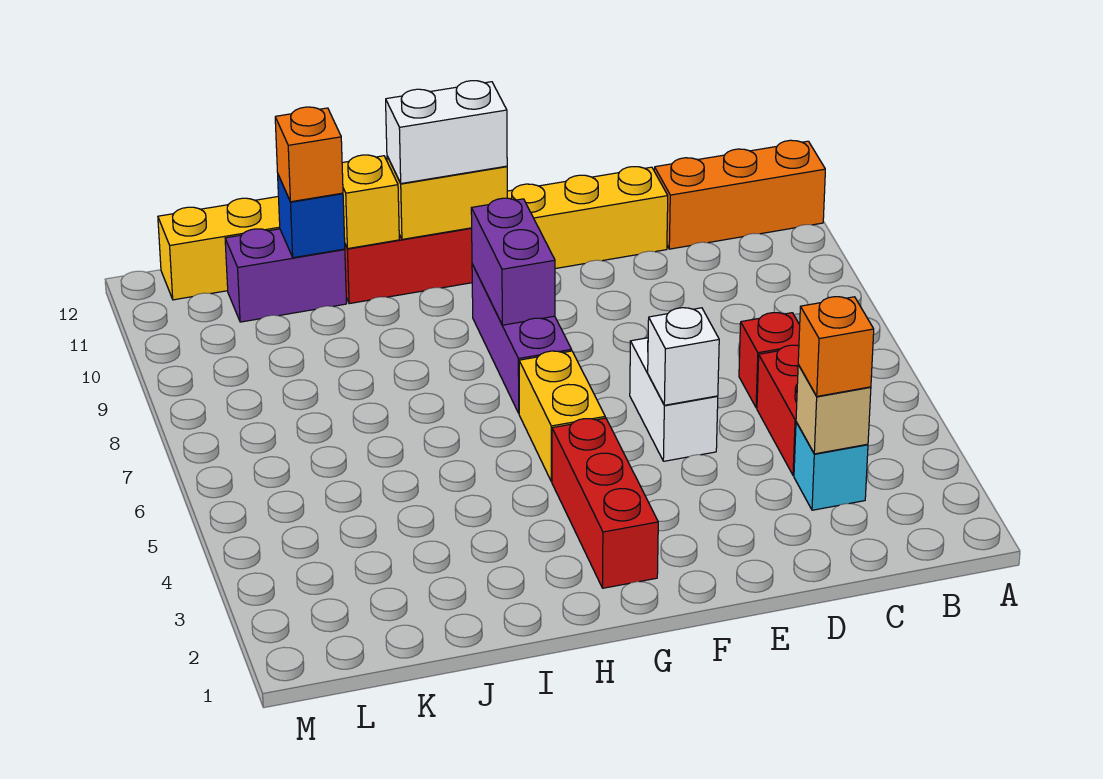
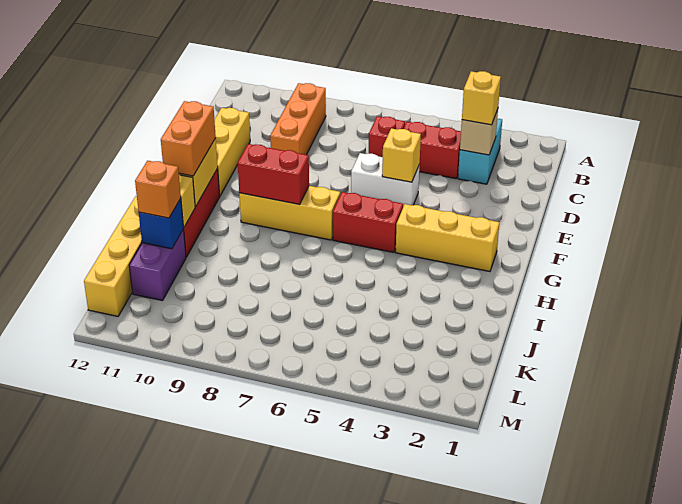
orange 1x3 brick [654,140,825,249] -> orange 1x3 brick moved to [270,83,326,155]
cyan 1x1 brick [794,422,868,510] -> cyan 1x2 brick [458,118,502,184]
orange 1x1 brick [798,297,874,396] -> yellow 1x1 brick [462,71,501,125]
white 1x1 brick [648,308,719,405] -> yellow 1x1 brick [382,128,421,182]
red 1x3 brick [552,418,658,588] -> yellow 1x3 brick [396,204,499,272]
yellow 1x2 brick [519,351,605,482] -> red 1x2 brick [333,192,403,252]
purple 1x3 brick [472,264,572,413] -> yellow 1x3 brick [239,186,340,240]
purple 1x2 brick [471,198,555,325] -> red 1x2 brick [238,144,309,205]
white 1x2 brick [386,81,507,184] -> orange 1x2 brick [161,101,216,176]

